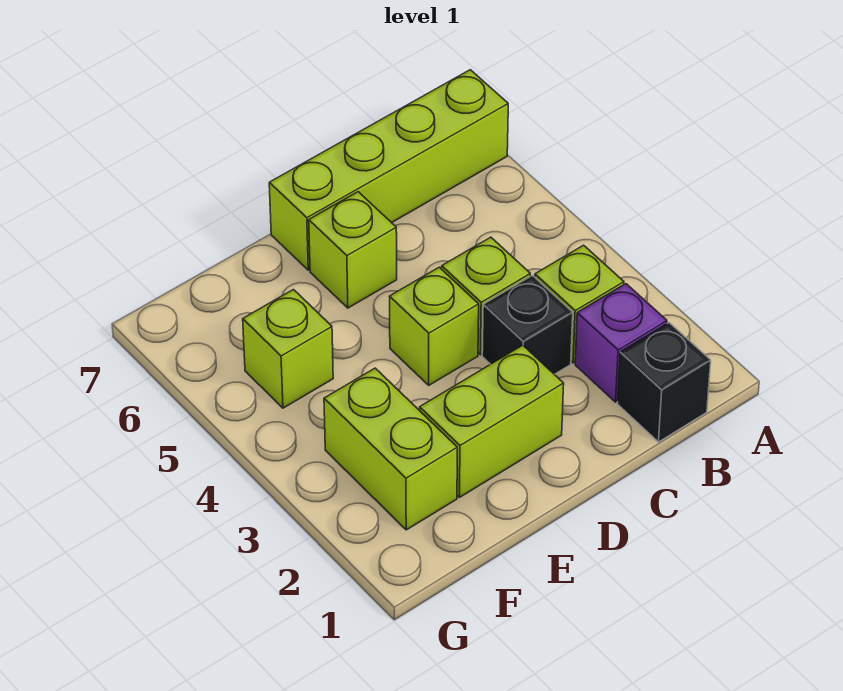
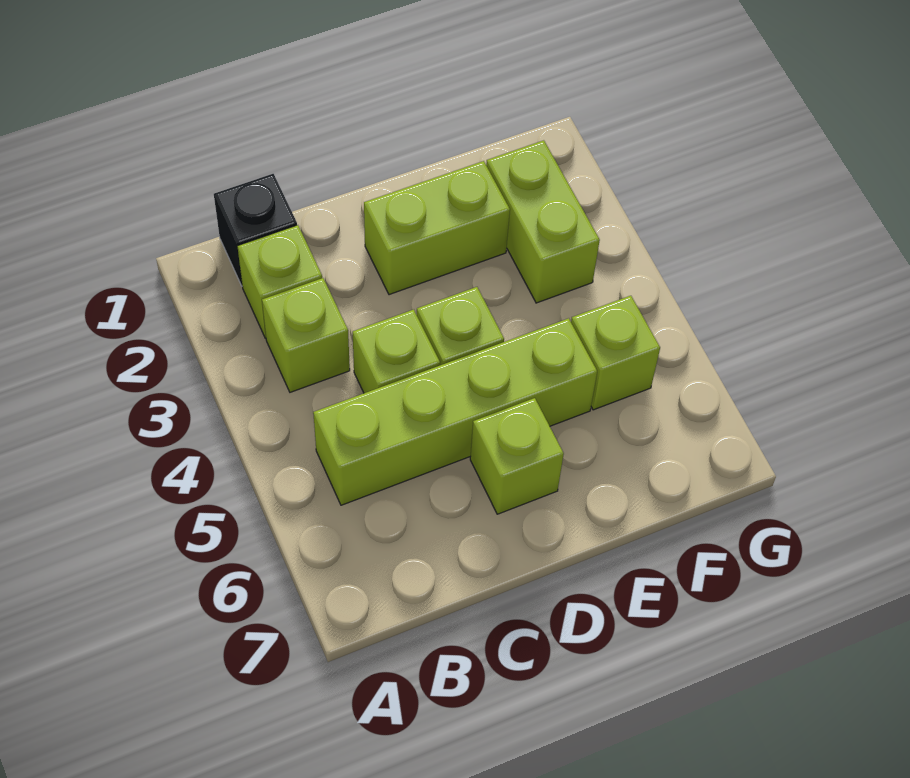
lime 1x4 brick [269,70,508,270] -> lime 1x4 brick moved to [313,318,597,505]
purple 1x1 brick [575,284,667,402] -> lime 1x1 brick [238,225,322,339]
black 1x1 brick [482,275,573,374] -> none

